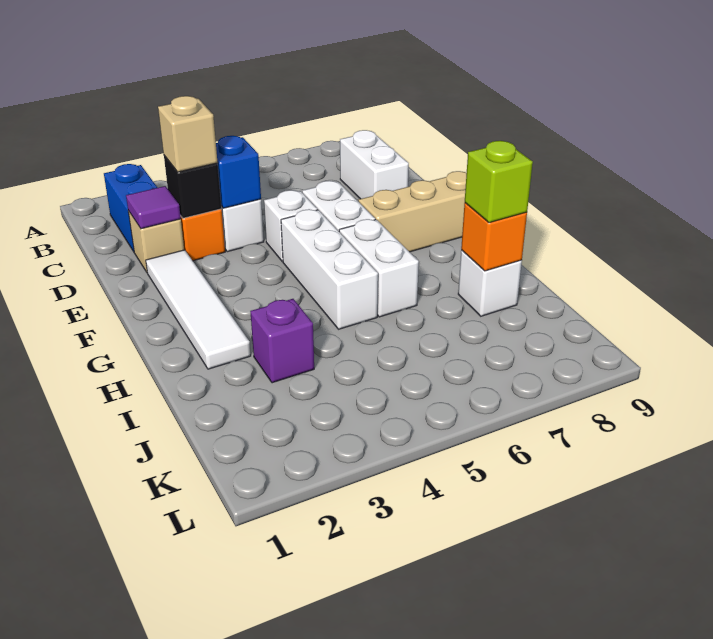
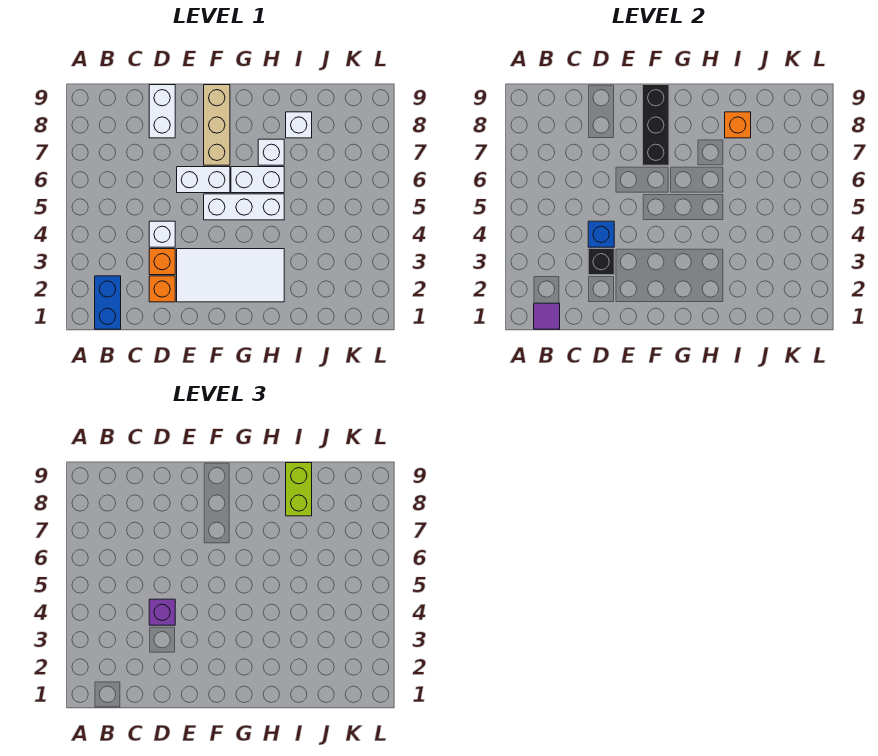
blue 1x2 brick [104,164,157,251] -> blue 1x2 brick turned to [95,276,121,329]
white 1x2 brick [340,130,409,199] -> white 1x2 brick turned to [149,85,175,138]
tan 1x1 brick [128,211,184,272] -> orange 1x1 brick [149,276,175,302]
purple 1x1 tile [126,186,181,229] -> purple 1x1 tile moved to [534,303,560,329]
tan 1x1 brick [158,96,218,172] -> none
white 1x4 tile [146,250,251,369] -> white 2x4 tile [177,249,284,302]
white 1x1 brick [264,190,318,262] -> white 1x1 brick moved to [258,139,284,165]
none -> black 1x3 brick [643,85,669,165]
purple 1x1 brick [250,299,314,383] -> purple 1x1 brick moved to [149,599,175,625]
lime 1x1 brick [465,141,533,223] -> lime 1x2 brick [286,463,312,516]

